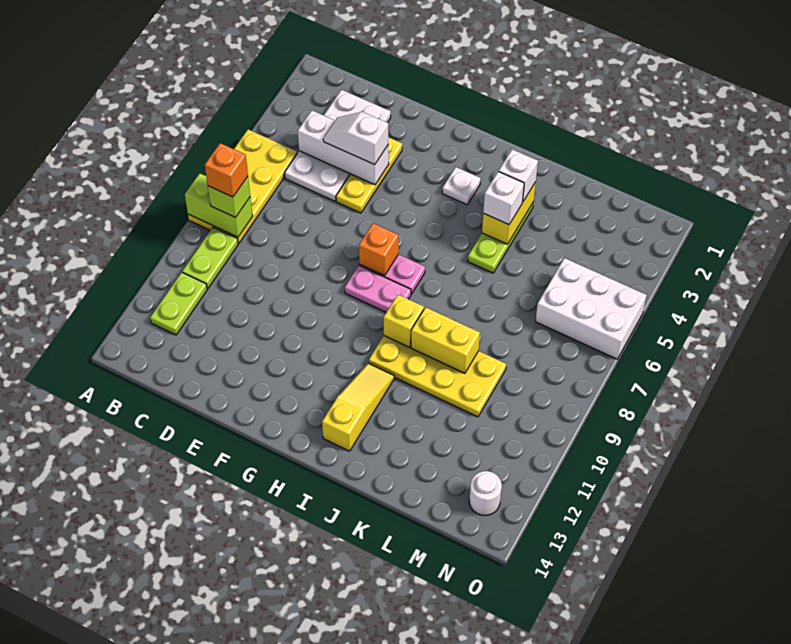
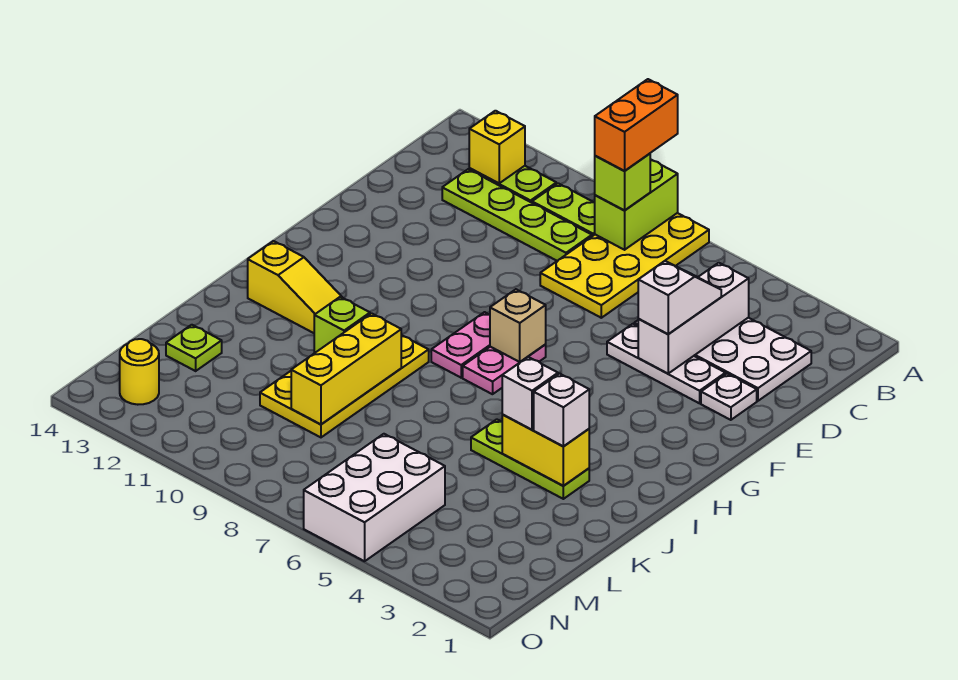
yellow 2x4 plate [188,129,297,244] -> yellow 2x4 plate turned to [540,213,709,318]
orange 1x1 brick [205,143,248,197] -> orange 1x2 brick [595,79,678,171]
none -> lime 1x4 plate [442,169,592,261]
yellow 1x3 plate [336,137,402,213] -> white 1x3 plate [607,324,725,403]
orange 1x1 brick [359,223,399,276] -> tan 1x1 brick [490,289,546,362]
white 1x1 plate [442,167,481,205] -> white 1x1 plate moved to [701,374,757,420]
yellow 1x1 brick [384,295,424,347] -> yellow 1x1 brick moved to [469,111,525,183]
yellow 1x2 brick [411,307,480,373] -> yellow 1x3 brick [291,313,401,424]
none -> lime 1x1 brick [314,297,370,353]
none -> lime 1x1 plate [166,325,222,371]
white 1x1 round brick [469,471,502,515] -> yellow 1x1 round brick [120,339,159,405]

